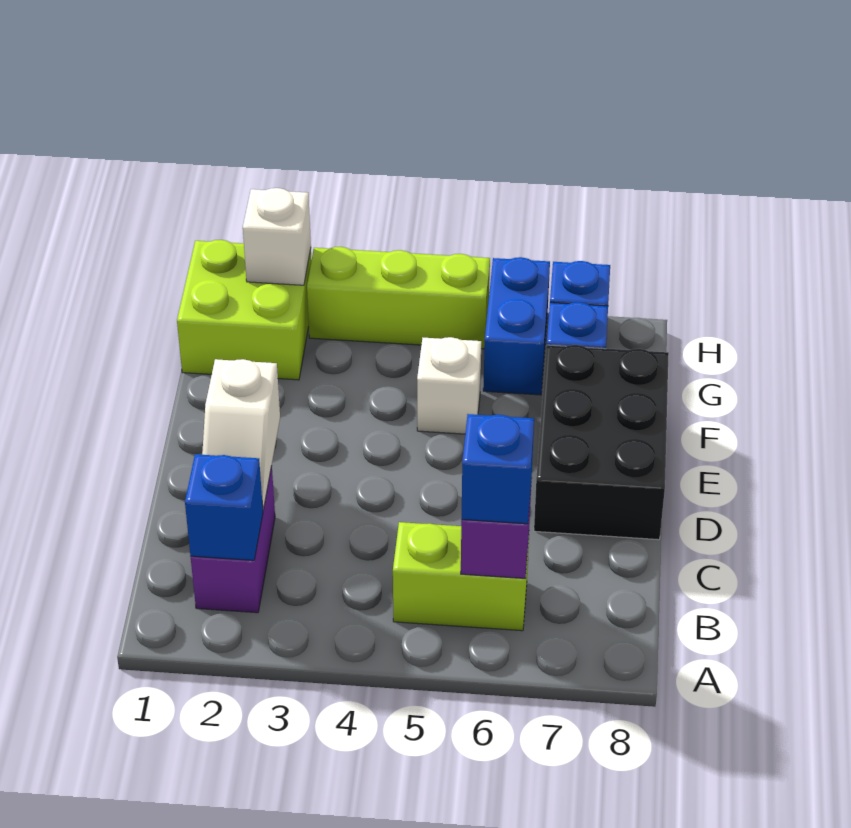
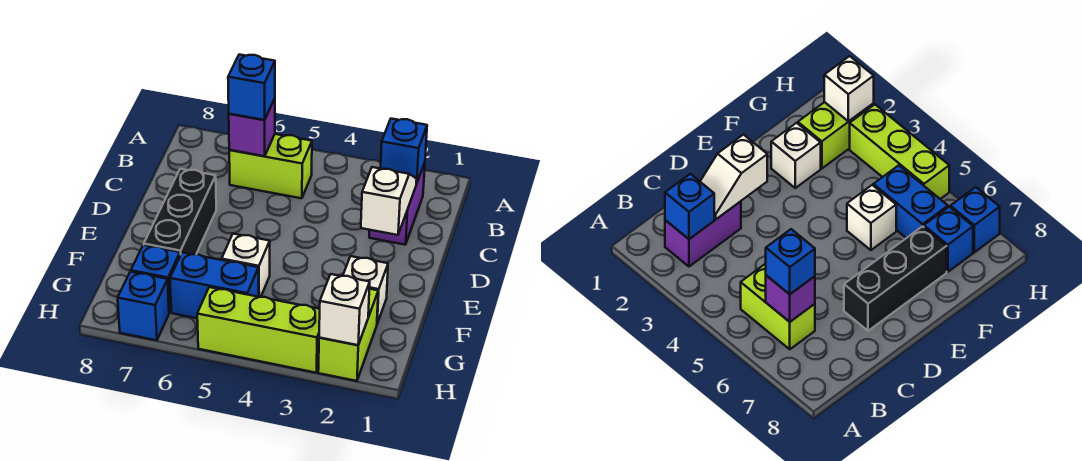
black 2x3 brick [534,345,669,540] -> black 1x3 brick [144,169,216,255]
none -> white 1x1 brick [343,256,388,323]
lime 2x2 brick [177,240,312,380] -> lime 1x2 brick [318,289,378,381]
blue 1x2 brick [483,257,550,395] -> blue 1x2 brick turned to [170,252,259,318]

